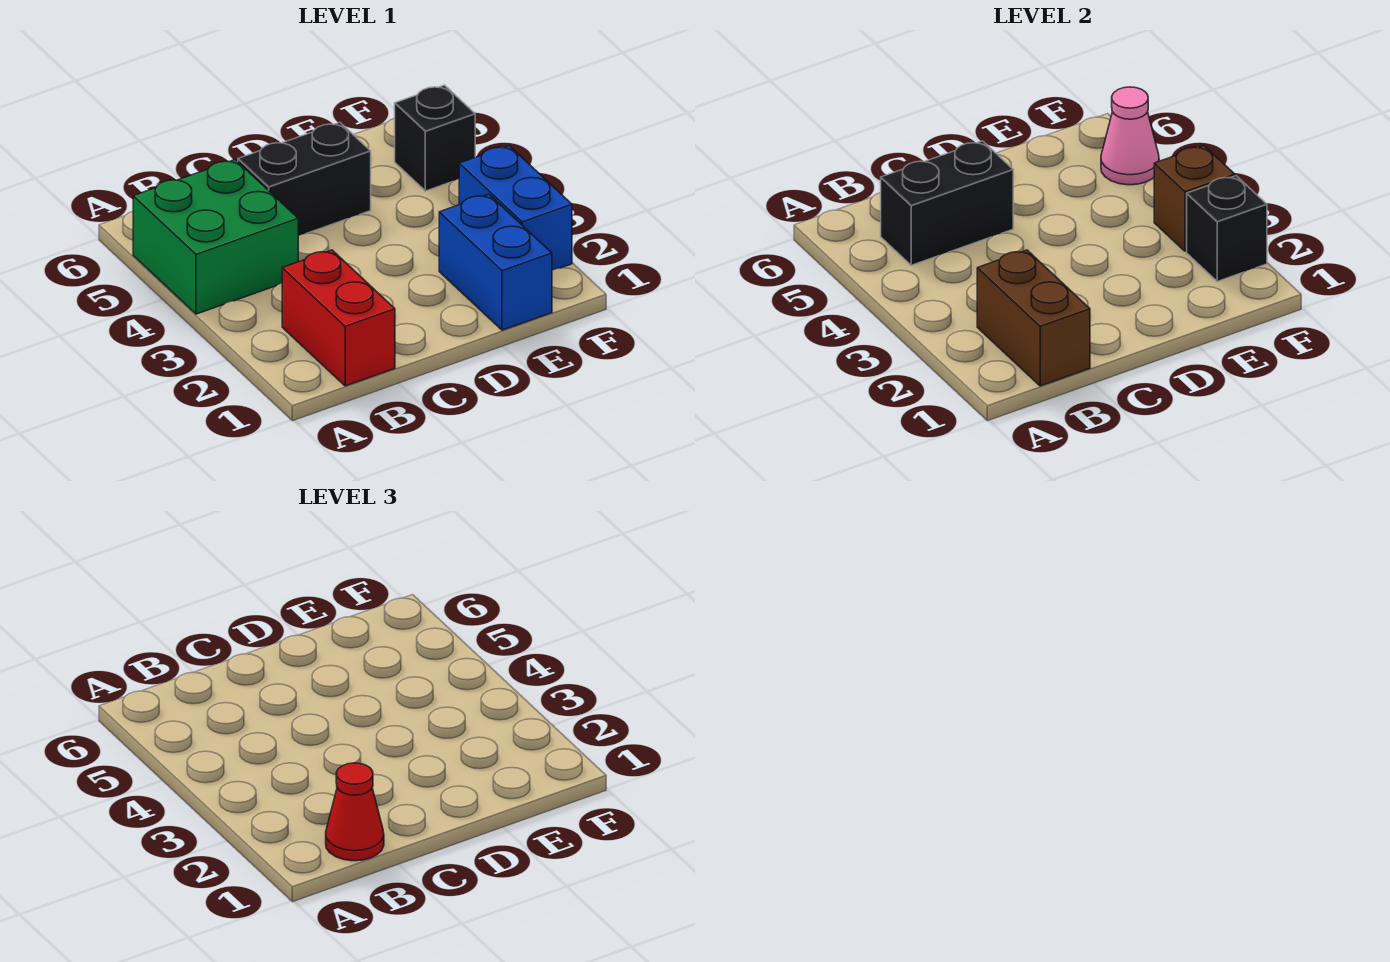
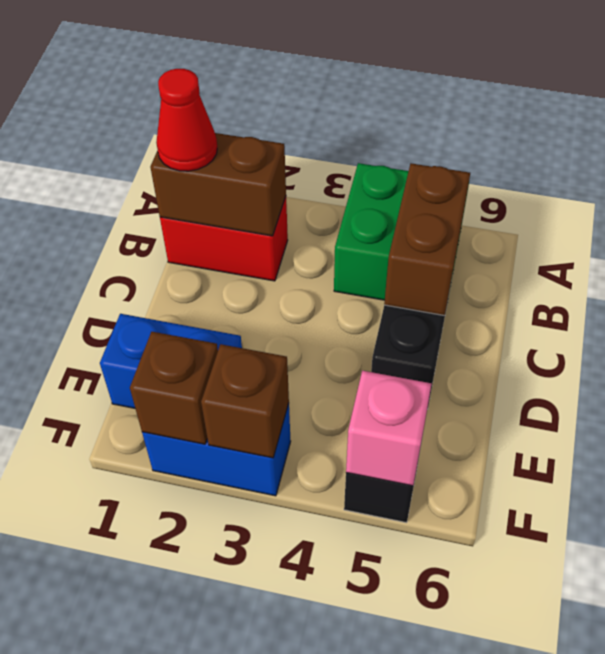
black 1x2 brick [881,141,1013,265] -> brown 1x2 brick [384,163,470,316]
black 1x1 brick [1187,176,1267,281] -> brown 1x1 brick [130,332,218,444]
pink 1x1 cone [1101,87,1159,185] -> pink 1x1 brick [346,371,431,486]

